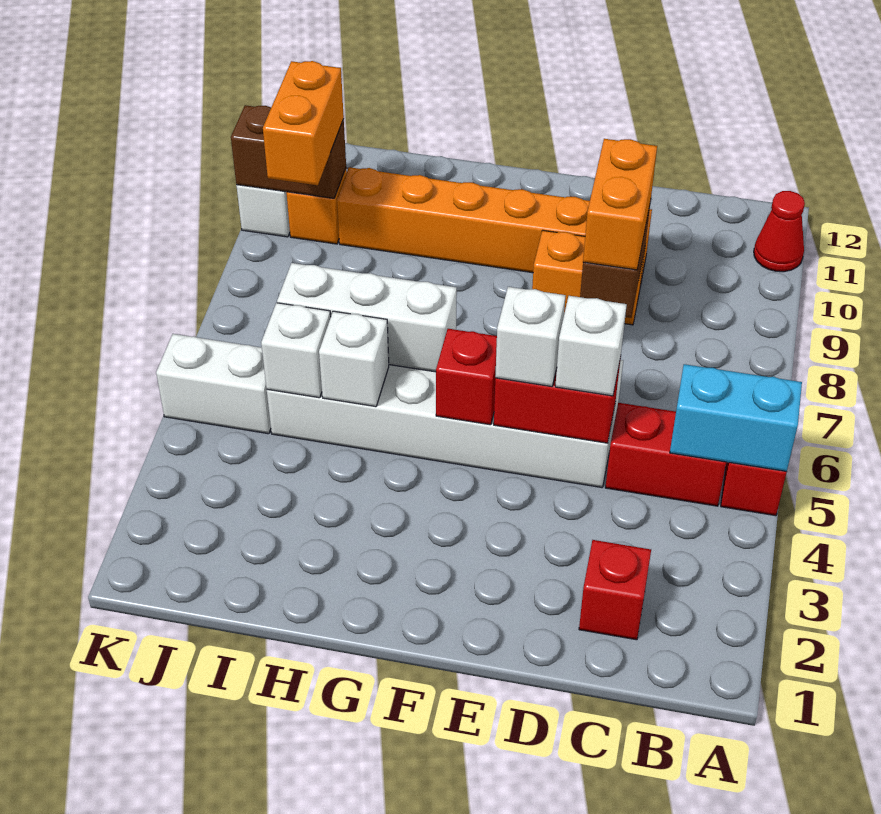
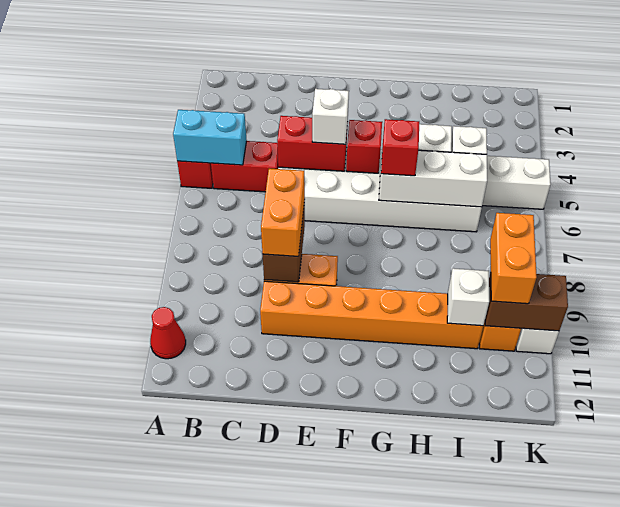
red 1x1 brick [579,540,651,640] -> red 1x1 brick moved to [381,119,419,176]
white 1x1 brick [555,296,627,396] -> white 1x1 brick moved to [447,268,489,326]

